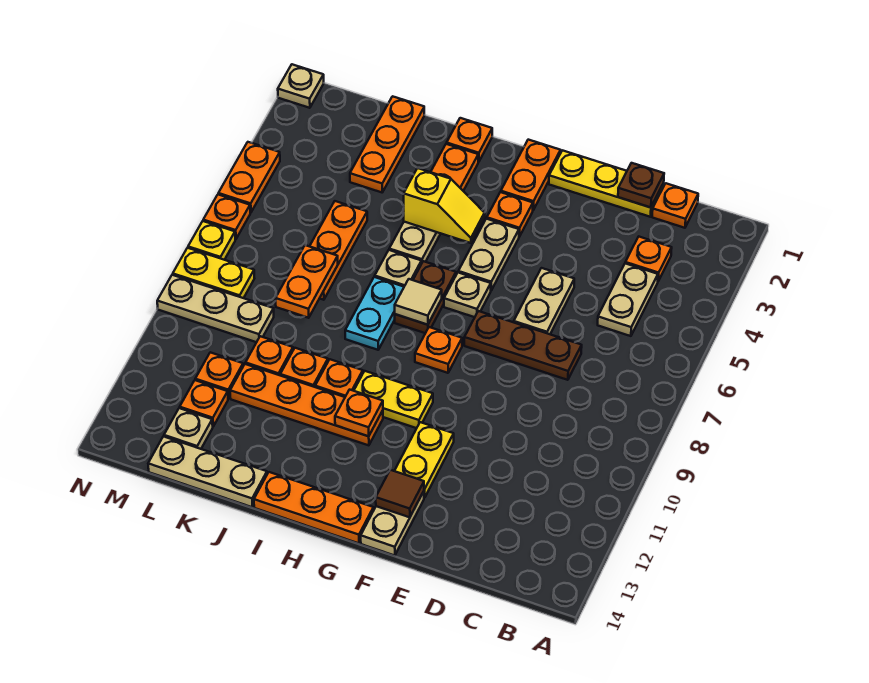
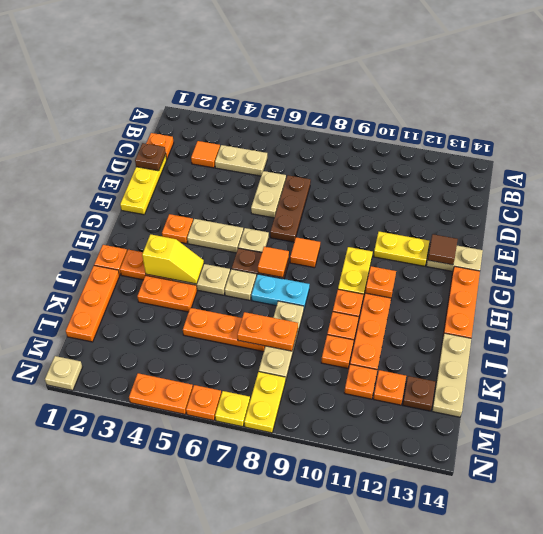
orange 1x1 plate [625,237,672,281] -> orange 1x1 tile [191,141,220,168]
tan 1x2 plate [514,268,574,334] -> tan 1x2 plate turned to [251,171,286,218]
orange 1x2 plate [501,140,561,210] -> orange 1x2 plate moved to [137,275,197,312]
orange 1x1 plate [415,327,462,373] -> orange 1x1 tile [290,237,320,268]
yellow 1x2 slope [404,168,485,243] -> yellow 1x2 slope turned to [142,234,204,284]
tan 1x1 tile [395,279,442,325] -> orange 1x1 tile [258,246,289,278]
orange 1x3 plate [350,96,424,192] -> orange 1x3 plate turned to [66,266,119,342]
tan 1x3 plate [157,275,274,342] -> tan 1x3 plate moved to [259,301,304,381]
tan 1x1 plate [164,408,213,449] -> brown 1x1 plate [403,376,436,411]

